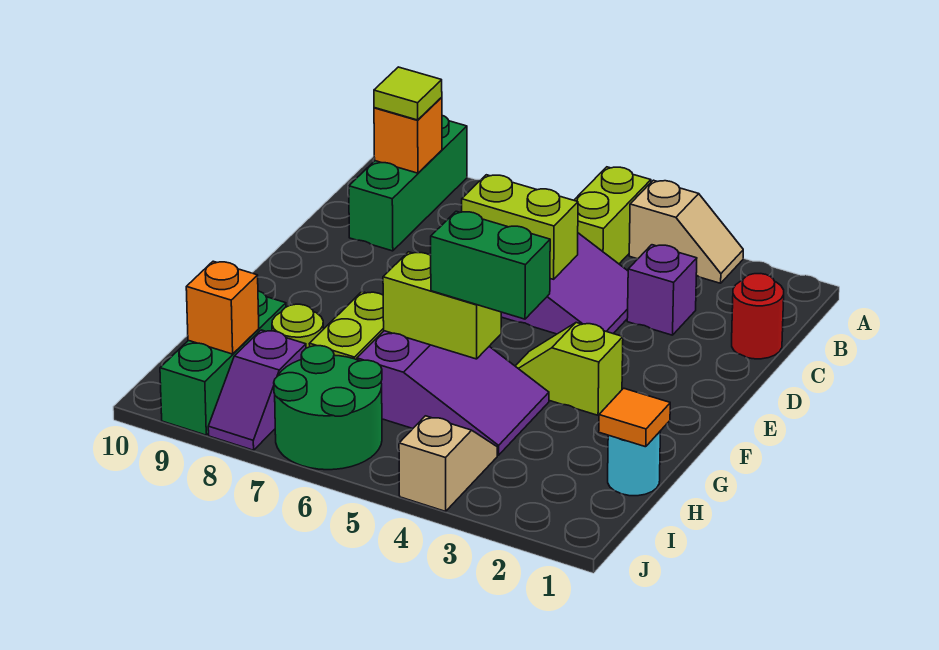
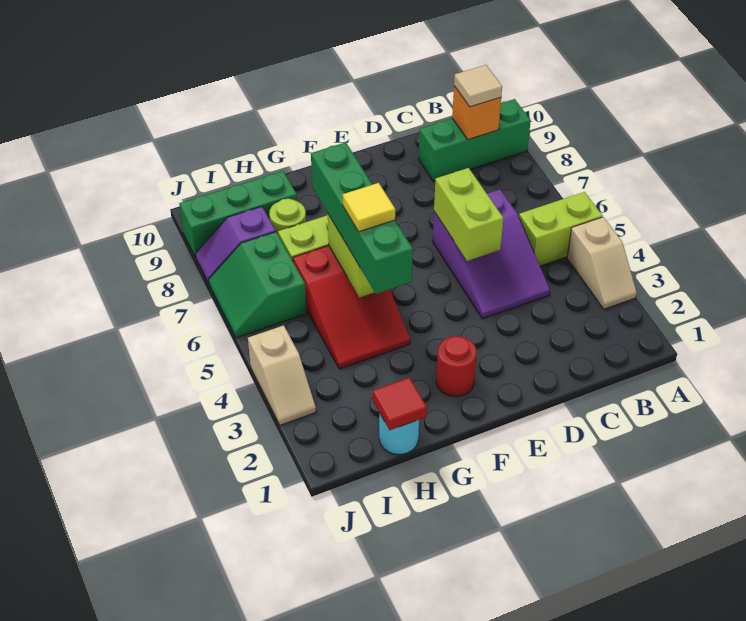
lime 1x1 tile [374,67,442,120] -> tan 1x1 tile [454,65,502,107]
red 1x1 round brick [732,274,784,359] -> red 1x1 round brick moved to [436,336,477,396]
purple 1x1 brick [627,245,697,335] -> none
lime 1x2 slope [516,323,623,415] -> none
purple 2x3 slope [357,331,549,455] -> red 2x3 slope [293,246,410,369]
green 1x2 brick [431,211,550,319] -> green 1x4 brick [311,142,413,294]
none -> yellow 1x1 tile [343,183,395,232]
orange 1x1 tile [599,388,670,447] -> red 1x1 tile [373,377,427,430]
tan 1x2 slope [399,416,497,511] -> tan 1x2 slope turned to [248,325,316,425]
green 2x2 round brick [274,346,382,470] -> green 2x2 slope [209,232,307,338]
orange 1x1 brick [186,261,259,354] -> none

